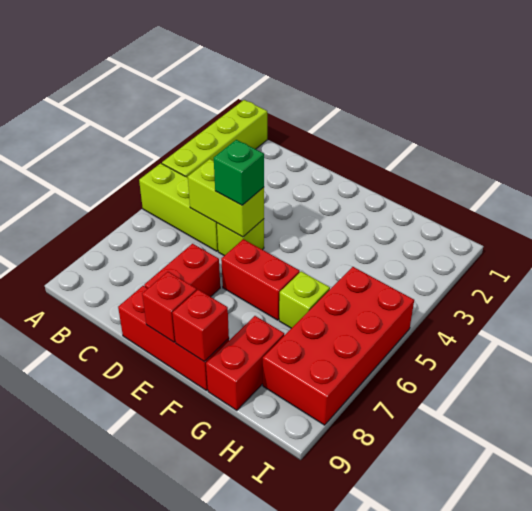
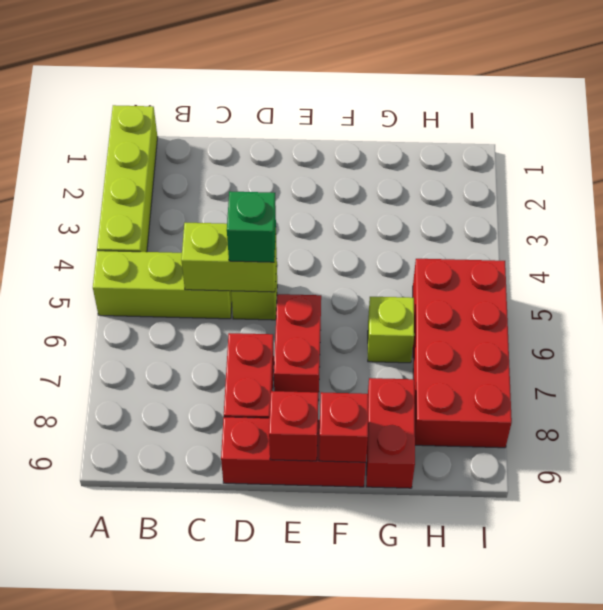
red 1x2 brick [221,239,300,320] -> red 1x2 brick turned to [274,294,321,401]

